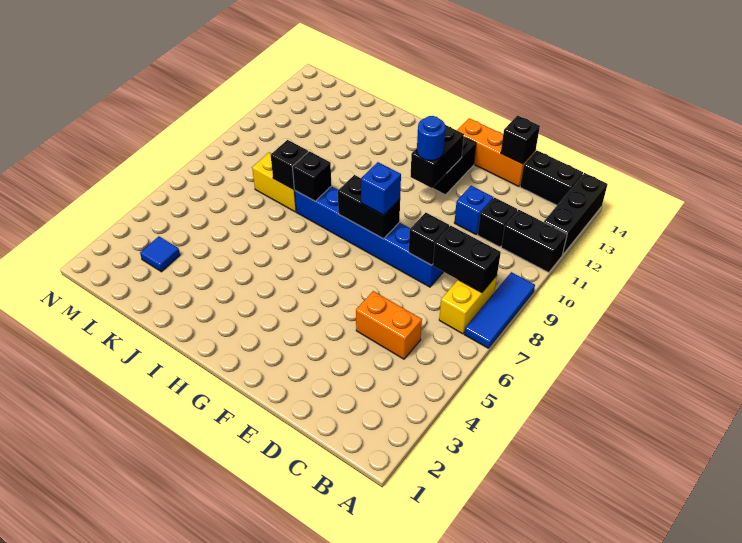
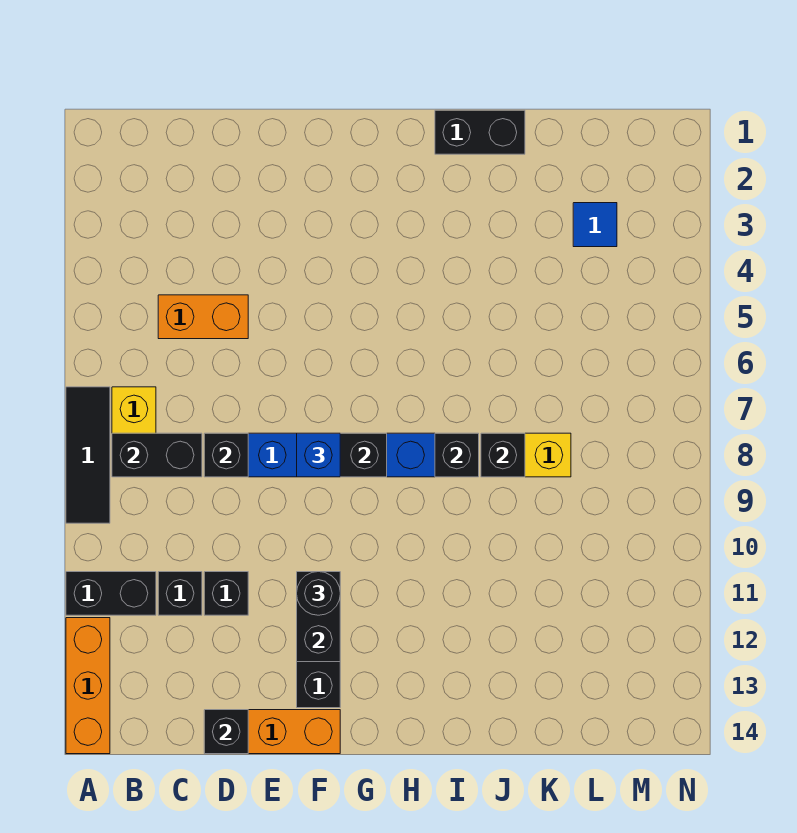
blue 1x3 tile [464,272,535,348] -> black 1x3 tile [66,387,110,523]
black 1x3 brick [544,173,608,255] -> orange 1x3 brick [66,618,110,754]
black 1x2 brick [520,151,583,205] -> black 1x2 brick moved to [435,110,525,154]
blue 1x1 brick [454,186,493,234] -> black 1x1 brick [204,572,248,615]
blue 1x1 round brick [417,116,445,161] -> black 1x1 round brick [297,572,340,615]

